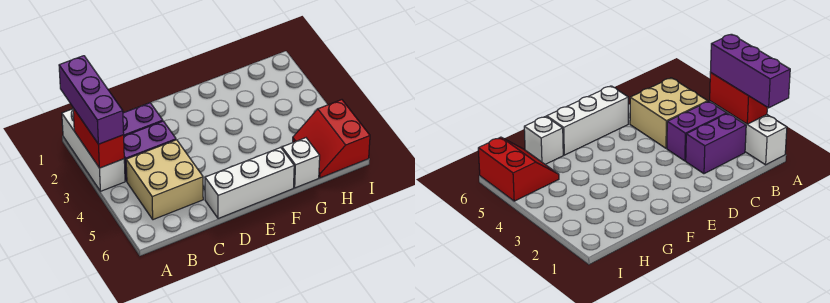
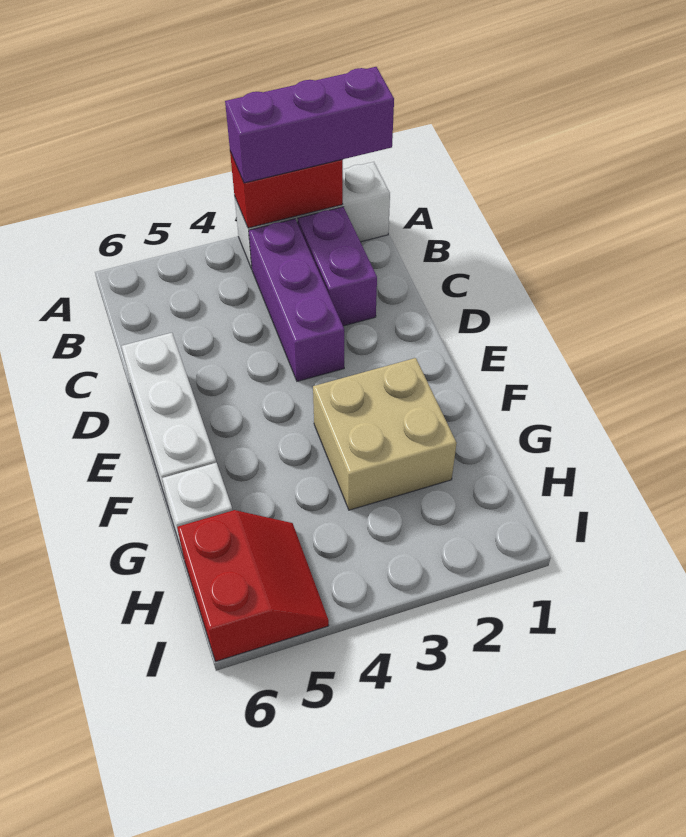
purple 1x2 brick [124,121,176,181] -> purple 1x3 brick [249,219,344,381]
tan 2x2 brick [126,140,203,220] -> tan 2x2 brick moved to [313,358,457,510]
red 2x2 slope [293,100,370,178] -> red 2x2 slope turned to [177,510,329,661]

